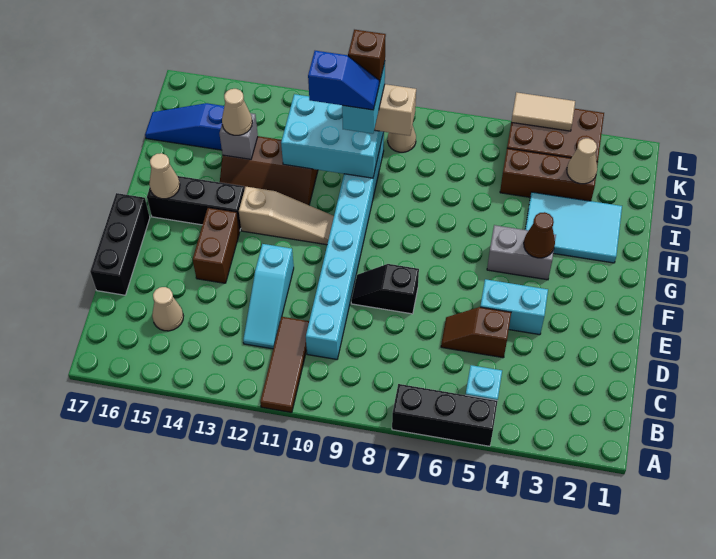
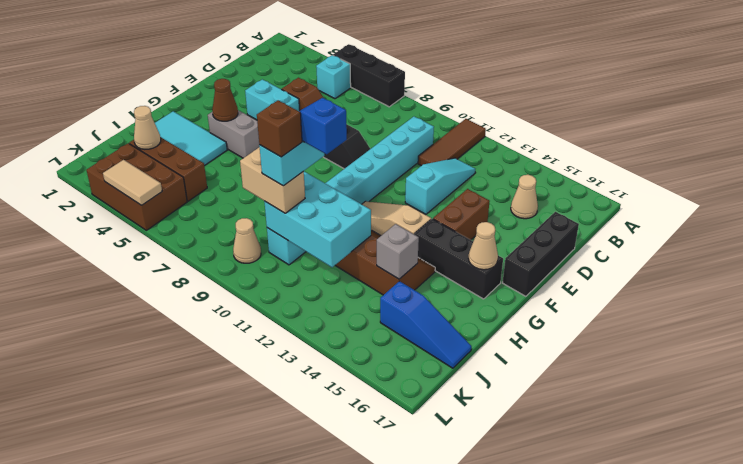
tan 1x1 cone [222,89,252,135] -> none

